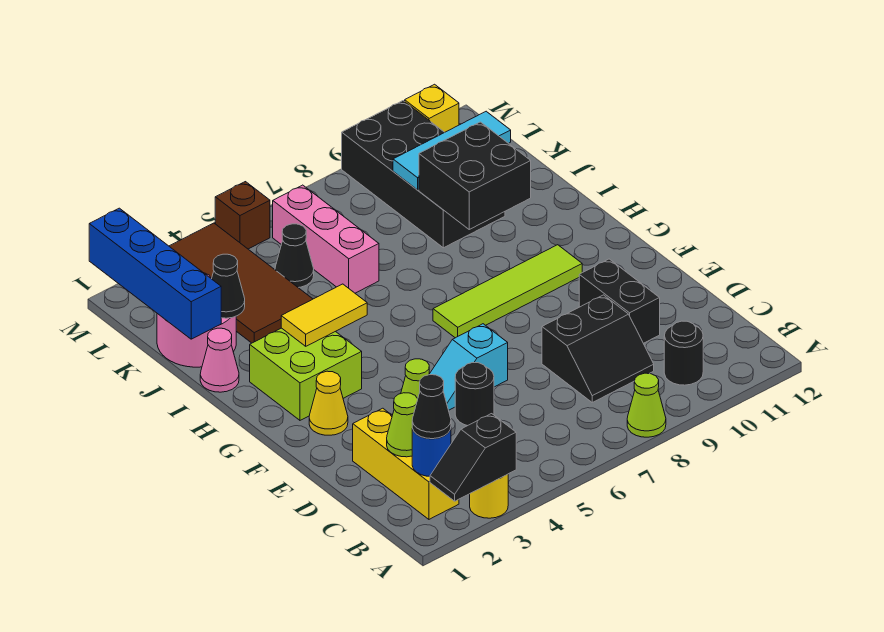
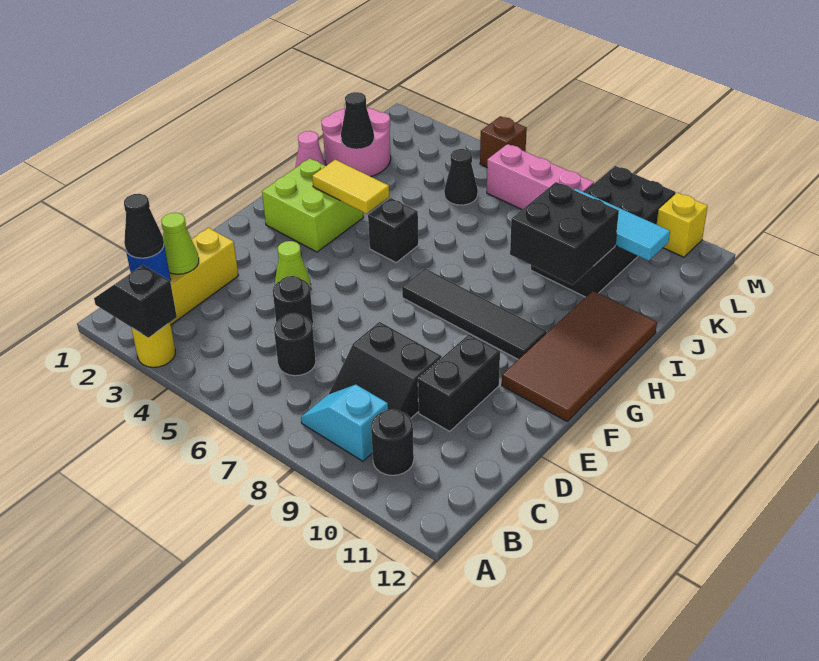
lime 1x1 cone [627,373,666,437] -> none
none -> black 1x1 round brick [274,313,316,376]
cyan 1x2 slope [429,324,508,410] -> cyan 1x2 slope moved to [301,385,388,461]
yellow 1x1 cone [309,371,348,435] -> none
lime 1x4 tile [433,245,582,338] -> black 1x4 tile [402,268,547,359]
none -> black 1x1 brick [368,198,418,262]
blue 1x4 brick [89,208,221,339] -> none
brown 2x4 tile [169,223,312,343] -> brown 2x4 tile moved to [502,291,657,421]
pink 1x3 brick [273,185,379,293] -> pink 1x3 brick turned to [487,144,594,209]

